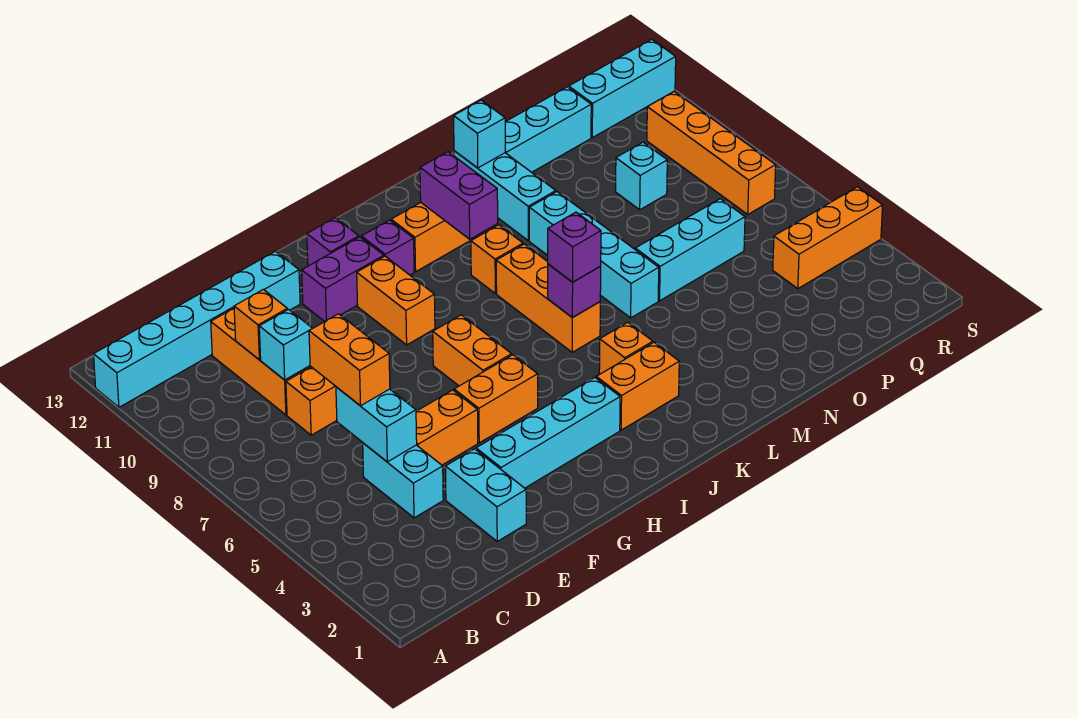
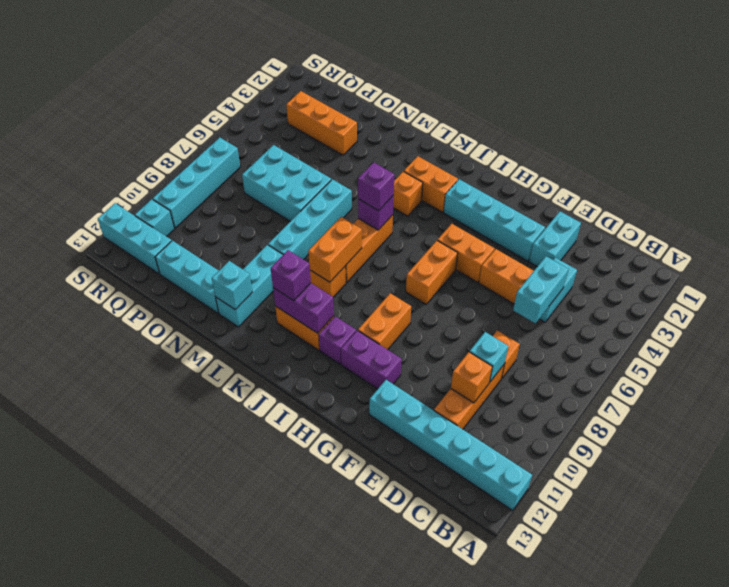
orange 1x2 brick [309,314,390,406] -> orange 1x2 brick moved to [308,217,362,282]
purple 1x1 brick [307,218,359,266] -> purple 1x1 brick moved to [271,250,311,301]
purple 1x2 brick [420,152,498,239] -> purple 1x2 brick turned to [273,283,334,333]
cyan 1x3 brick [635,199,745,301] -> cyan 2x3 brick [242,145,331,221]
cyan 1x1 brick [616,142,667,210] -> cyan 1x1 brick moved to [135,199,174,237]
orange 1x3 brick [773,187,883,289] -> orange 1x3 brick moved to [286,91,357,155]
orange 1x4 brick [647,92,776,214] -> cyan 1x4 brick [153,138,240,228]

